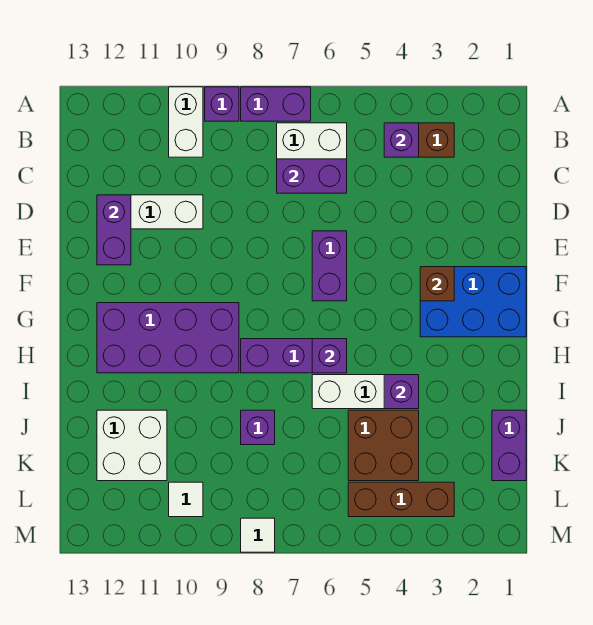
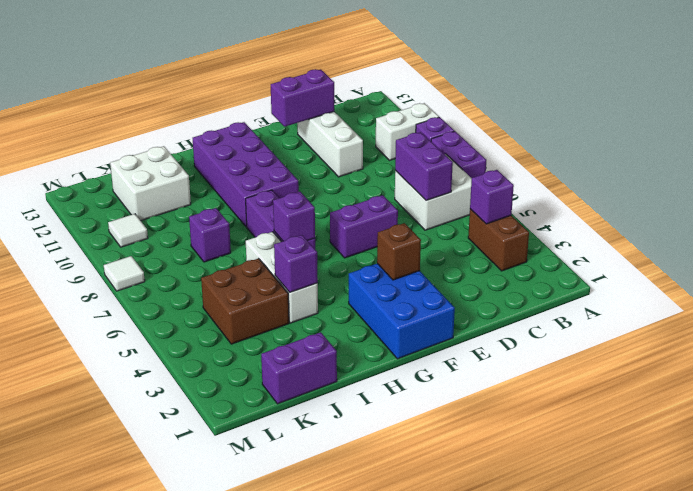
brown 1x3 brick [348,482,454,517] -> none

